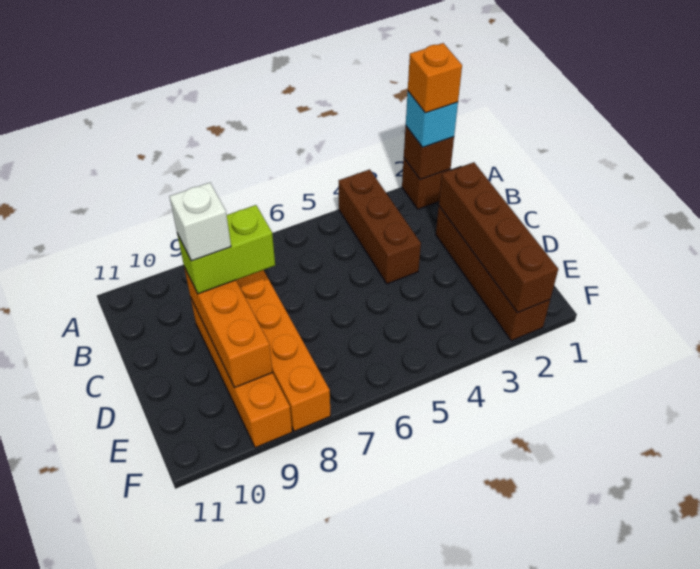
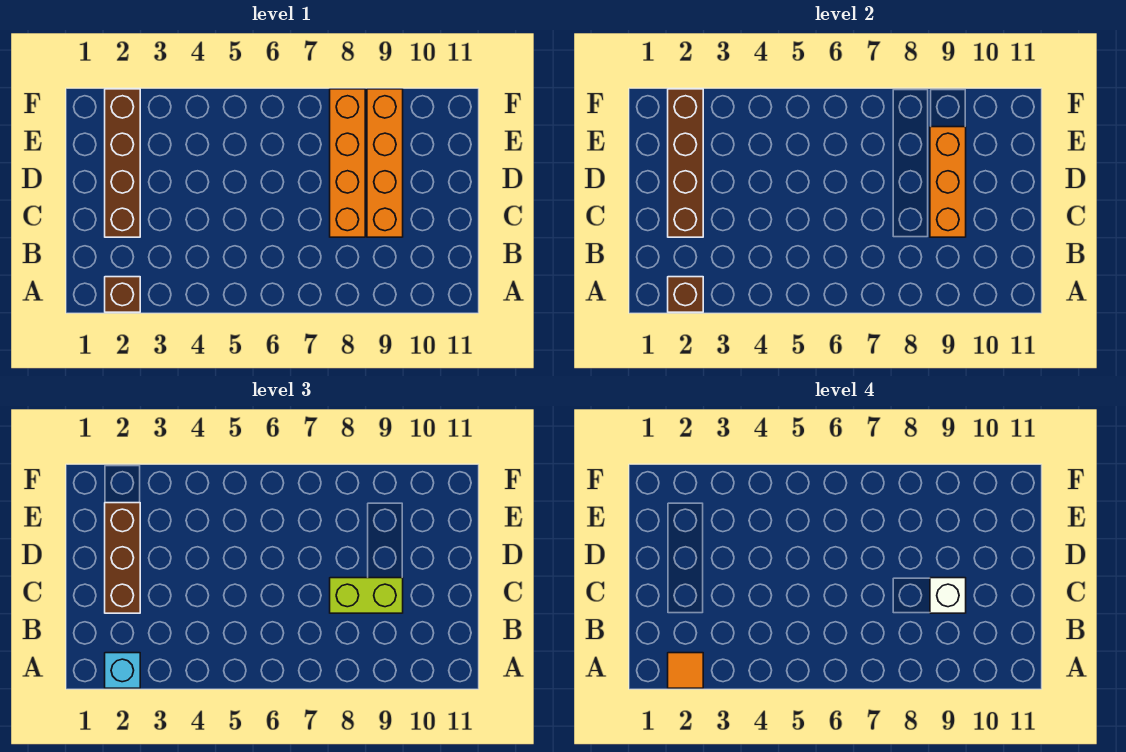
orange 1x1 brick [408,43,462,113] -> orange 1x1 tile [668,653,703,688]
brown 1x3 brick [339,169,421,284] -> brown 1x3 brick moved to [105,503,140,613]

